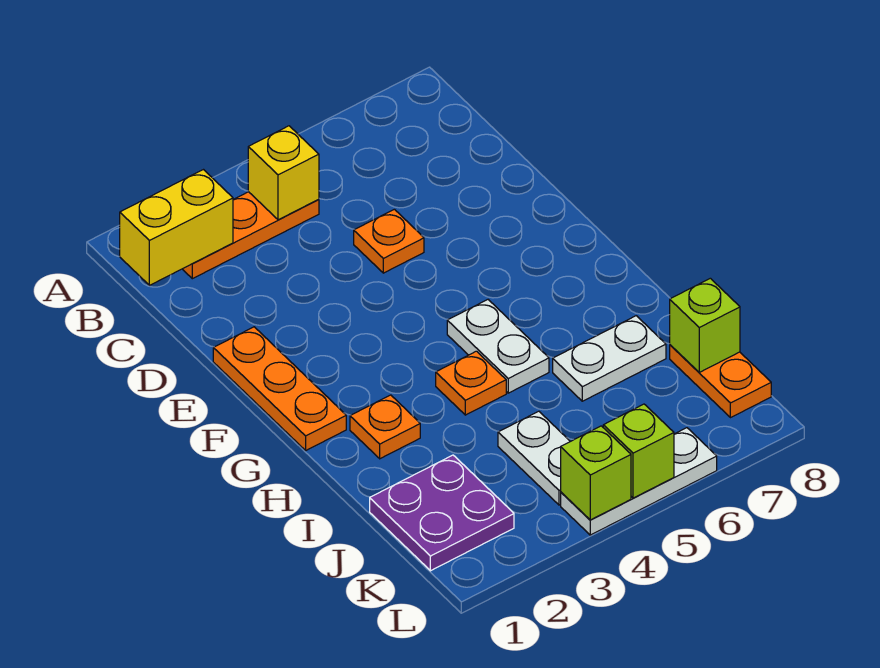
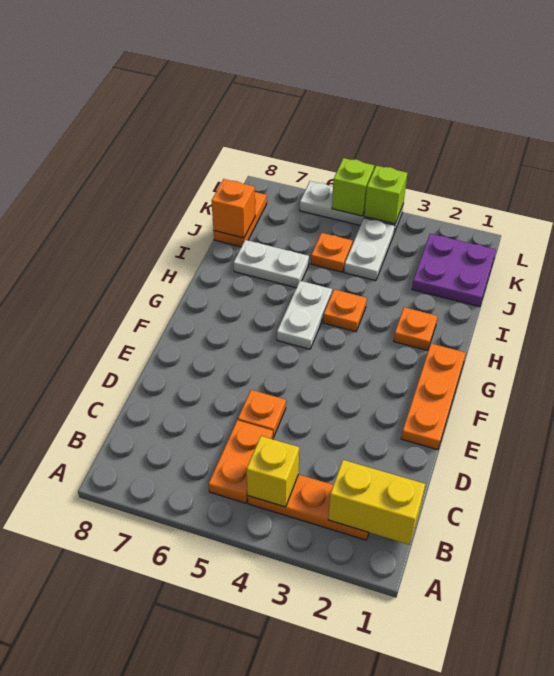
none -> orange 1x2 plate [209,420,273,503]
none -> orange 1x1 plate [311,233,353,272]
lime 1x1 brick [670,278,740,372] -> orange 1x1 brick [212,179,255,238]

